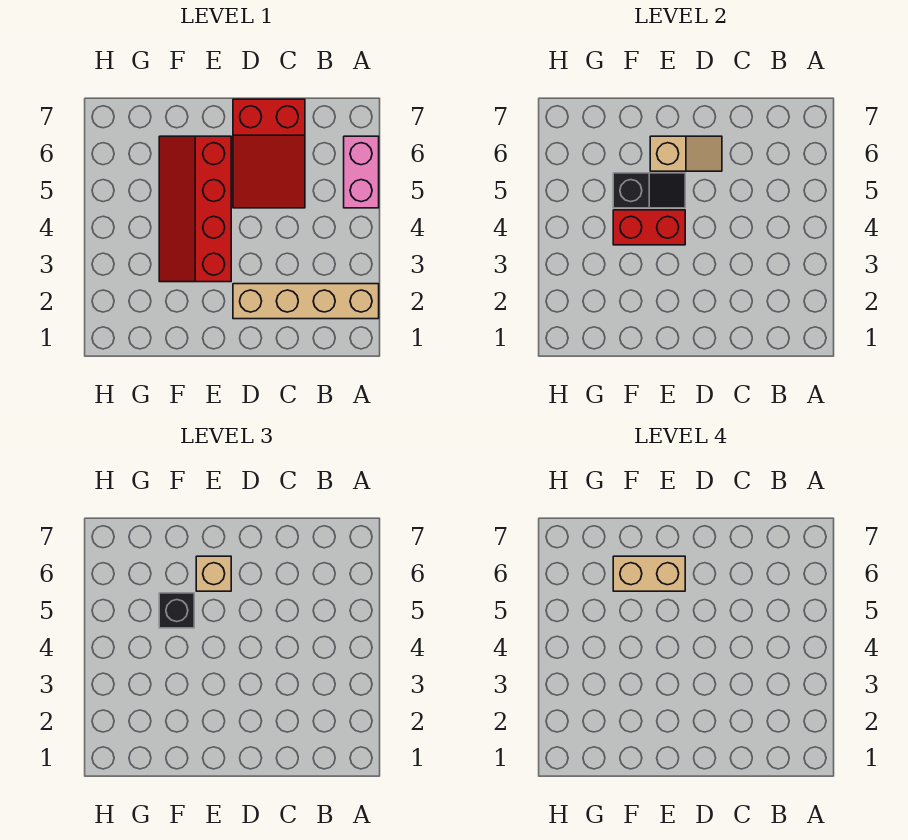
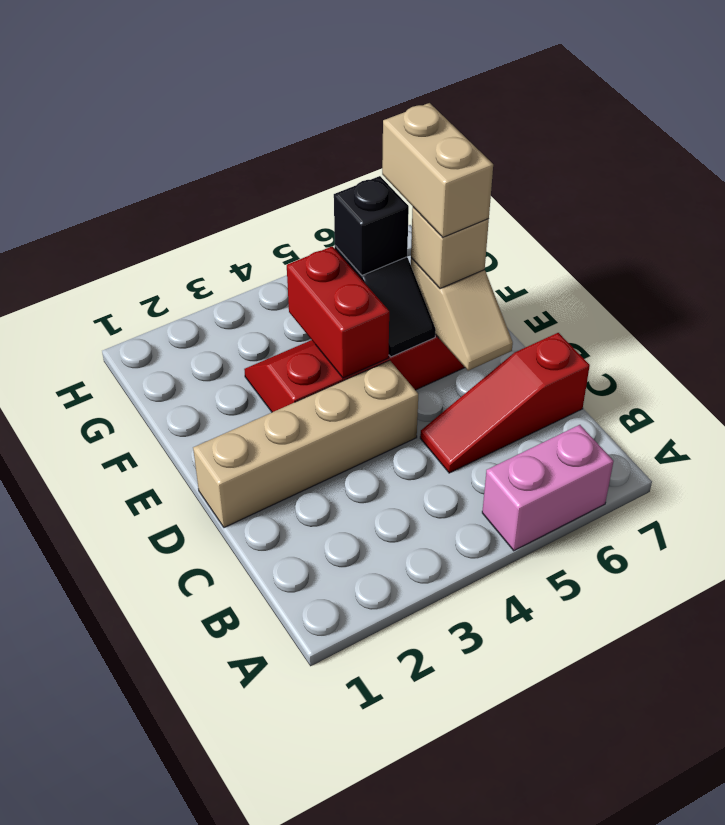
tan 1x4 brick [233,284,379,319] -> tan 1x4 brick turned to [193,360,418,528]
red 2x3 slope [233,99,305,208] -> red 1x3 slope [420,333,590,473]

